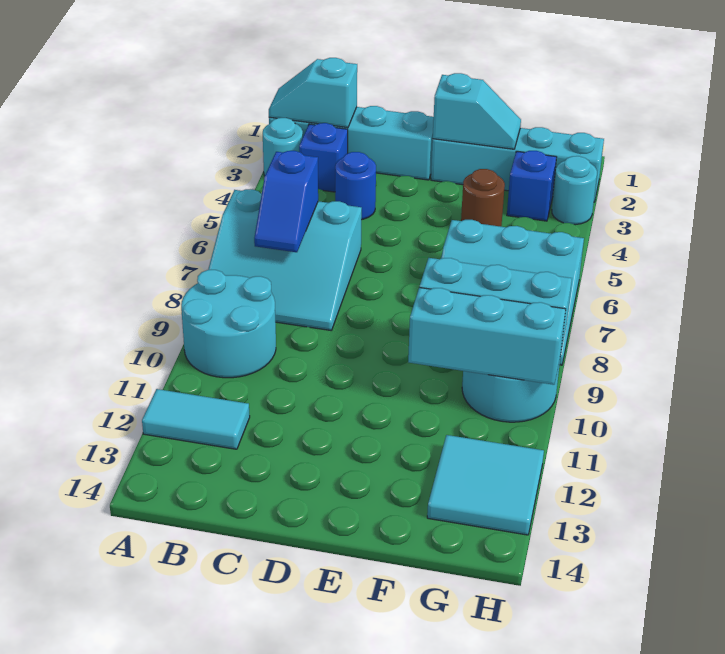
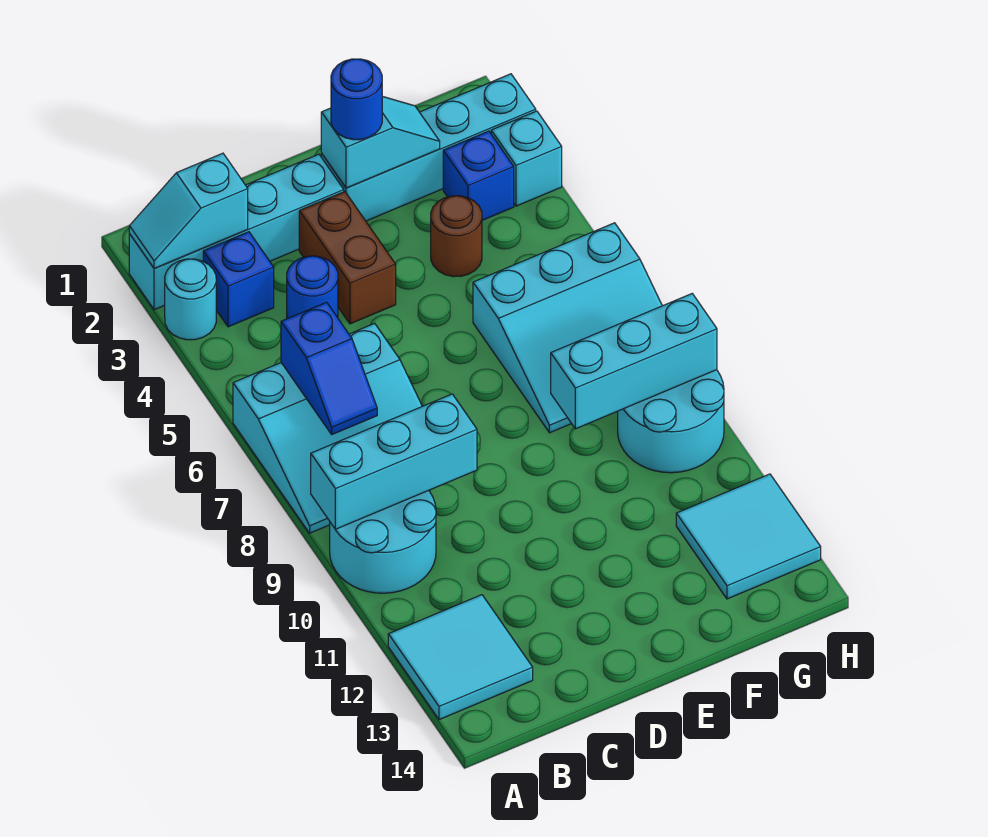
cyan 1x2 tile [142,389,250,449] -> cyan 2x2 tile [388,595,533,720]
none -> brown 1x2 brick [299,192,396,324]
none -> blue 1x1 round brick [331,59,382,140]
cyan 1x3 brick [408,287,566,385] -> cyan 1x3 brick moved to [311,394,477,529]
cyan 1x1 round brick [552,156,597,225] -> cyan 1x1 brick [491,111,562,206]

